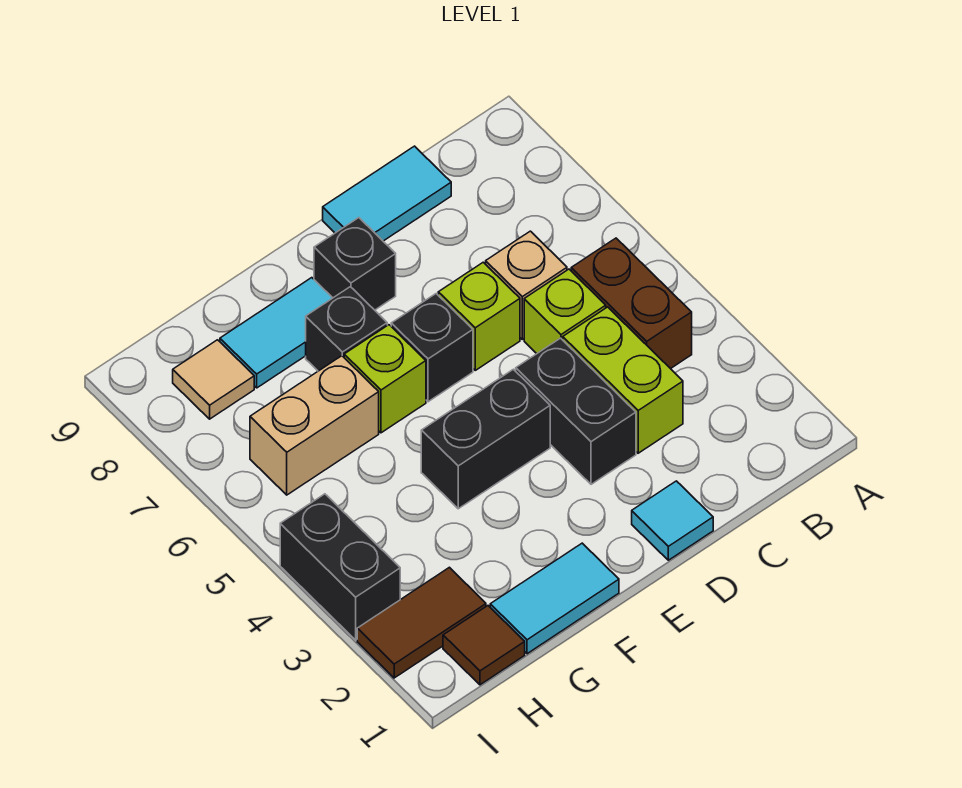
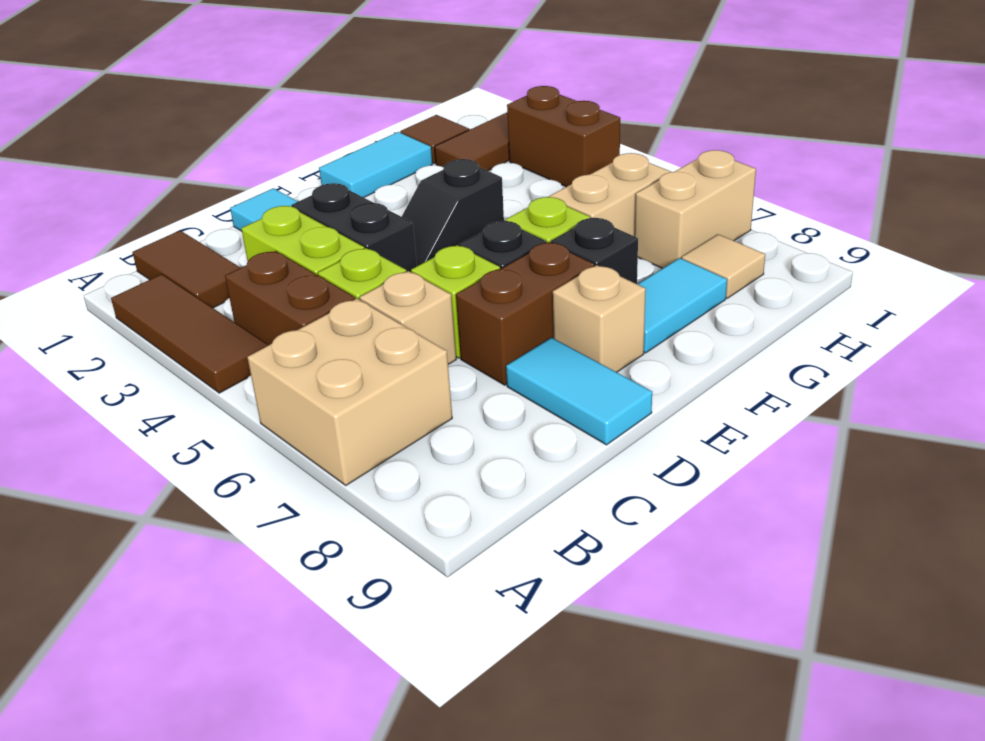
none -> brown 1x3 tile [111,274,268,393]
none -> tan 2x2 brick [247,299,452,485]
none -> brown 1x2 tile [132,231,240,308]
cyan 1x2 tile [323,146,451,241] -> cyan 1x2 tile turned to [506,338,652,445]
none -> brown 1x2 brick [456,242,594,385]
black 1x2 brick [421,369,550,509] -> black 1x2 slope [402,159,504,266]
black 1x1 brick [314,218,396,310] -> tan 1x1 brick [553,265,646,372]
none -> tan 1x2 brick [635,150,756,269]
black 1x2 brick [280,494,400,640] -> brown 1x2 brick [507,86,620,187]

